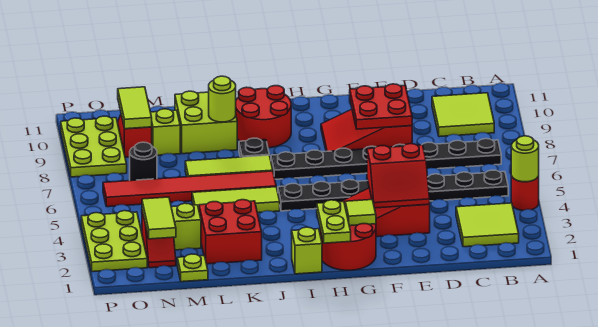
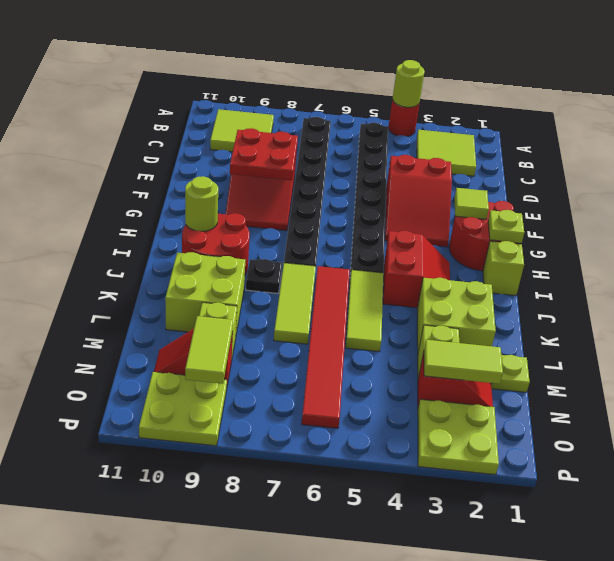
red 2x2 slope [367,144,430,208] -> red 2x2 slope moved to [383,231,450,308]
lime 1x2 plate [317,200,351,243] -> lime 1x1 plate [488,210,524,243]
red 2x2 brick [199,200,262,264] -> lime 2x2 brick [417,278,496,351]
lime 1x1 round brick [209,76,236,122] -> lime 1x1 round brick moved to [185,176,218,231]
black 1x1 round brick [130,142,157,181] -> none
lime 1x2 tile [118,87,152,129] -> lime 1x2 tile turned to [185,316,233,384]
lime 2x3 plate [81,211,147,272] -> lime 2x2 plate [418,399,499,475]
lime 2x3 plate [61,116,127,177] -> lime 2x2 plate [139,372,227,446]

